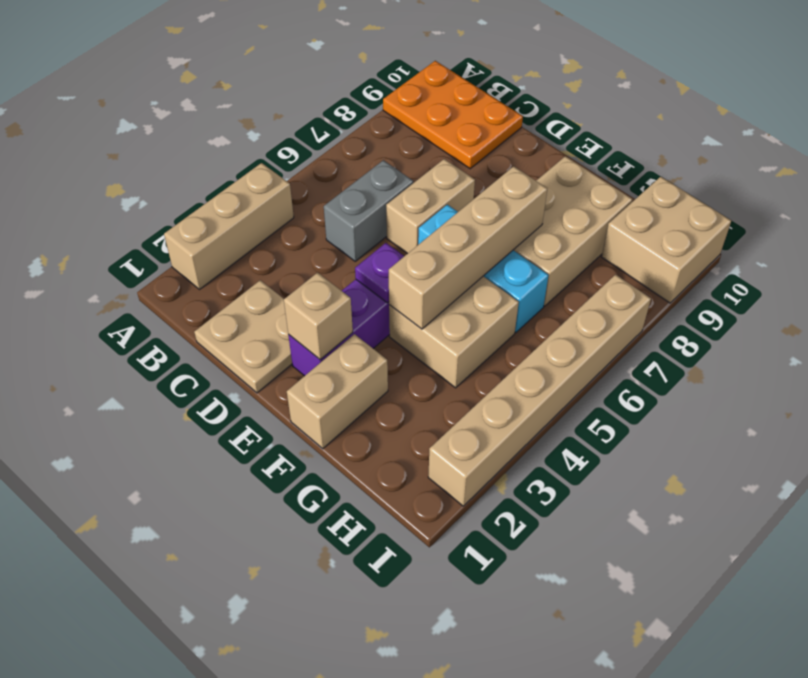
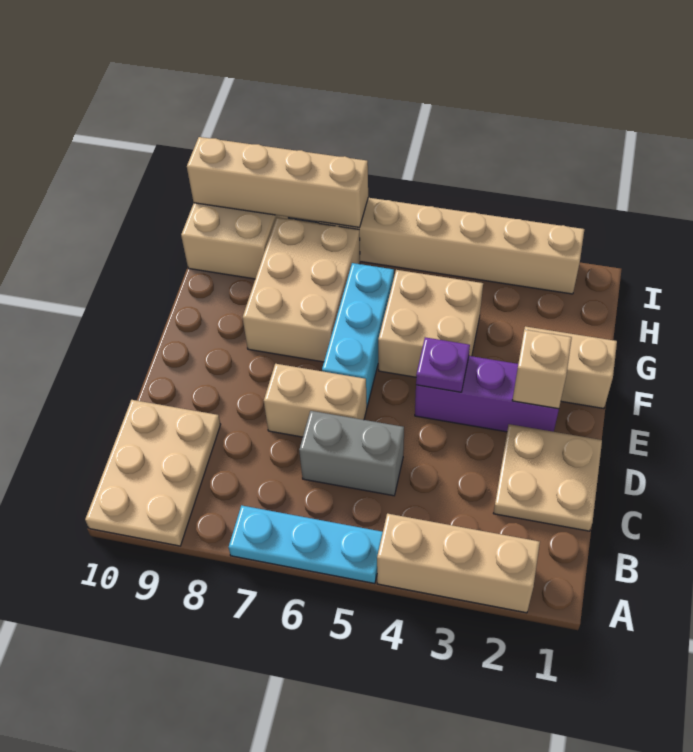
none -> cyan 1x3 plate [229,505,383,584]
orange 2x3 plate [383,61,523,169] -> tan 2x3 plate [85,400,221,546]
tan 1x4 brick [389,166,547,329] -> tan 1x4 brick moved to [187,137,368,227]
tan 2x3 brick [514,156,632,306] -> tan 2x3 brick turned to [243,217,360,362]

